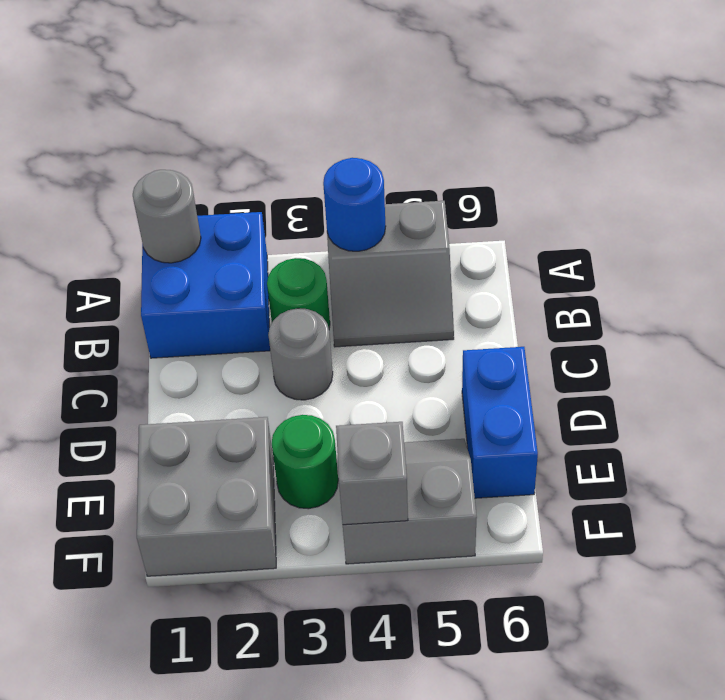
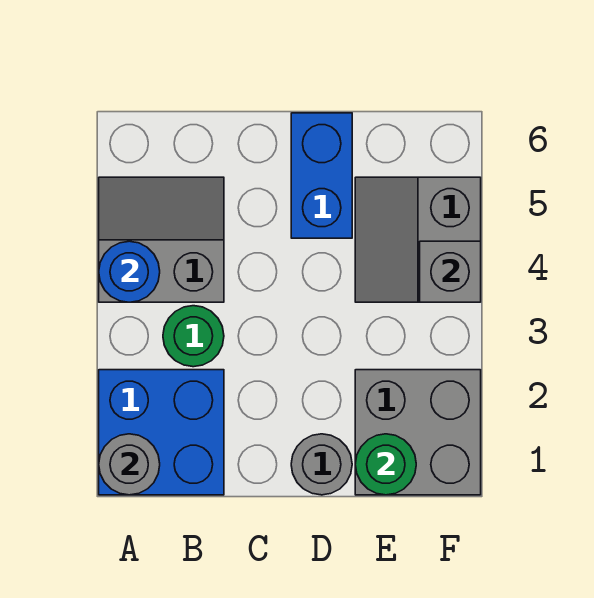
grey 2x2 slope [327,201,454,347] -> grey 2x2 slope turned to [99,177,224,302]
grey 1x1 round brick [268,308,333,400] -> grey 1x1 round brick moved to [291,434,352,495]
blue 1x2 brick [462,347,538,498] -> blue 1x2 brick turned to [291,113,352,238]
green 1x1 round brick [272,415,338,509] -> green 1x1 round brick moved to [355,434,416,495]

